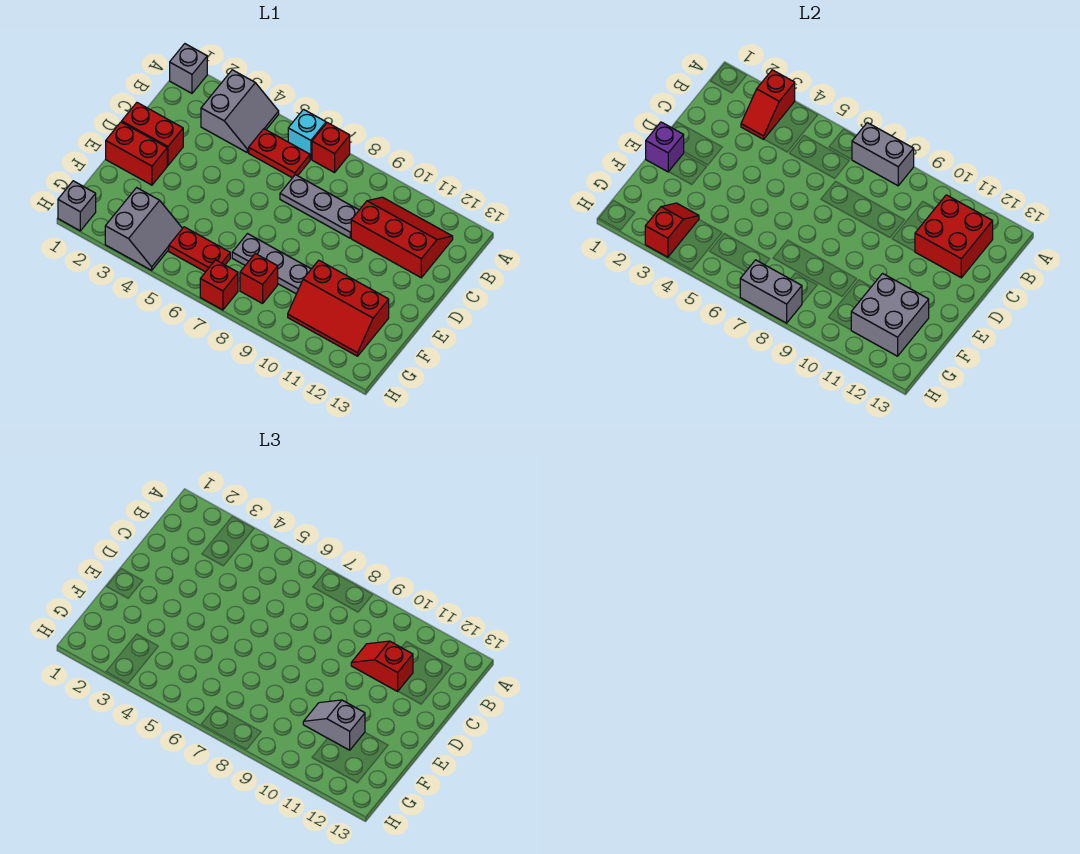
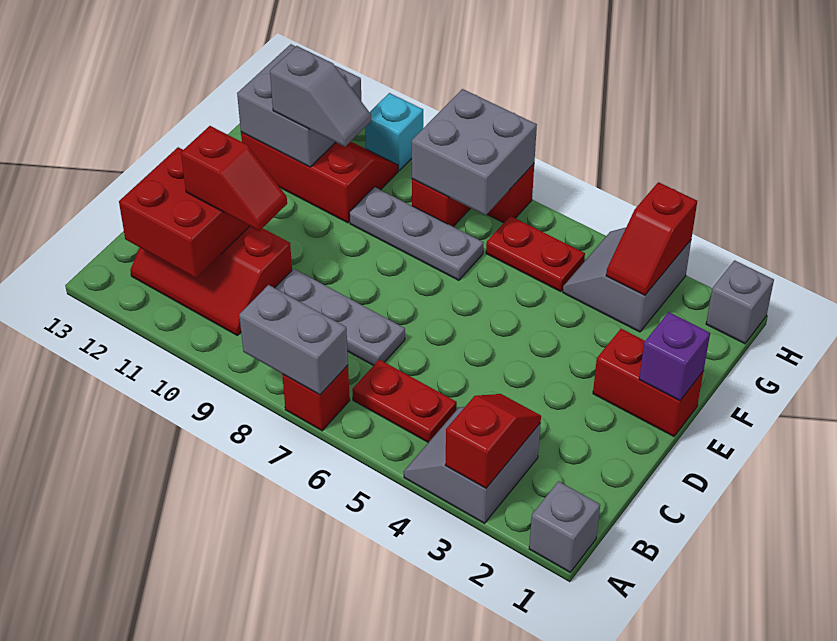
cyan 1x1 brick [288,109,326,159] -> cyan 1x1 brick moved to [365,93,423,170]
red 1x2 brick [122,103,183,165] -> none
grey 1x2 brick [740,260,802,323] -> grey 2x2 brick [412,89,537,215]

